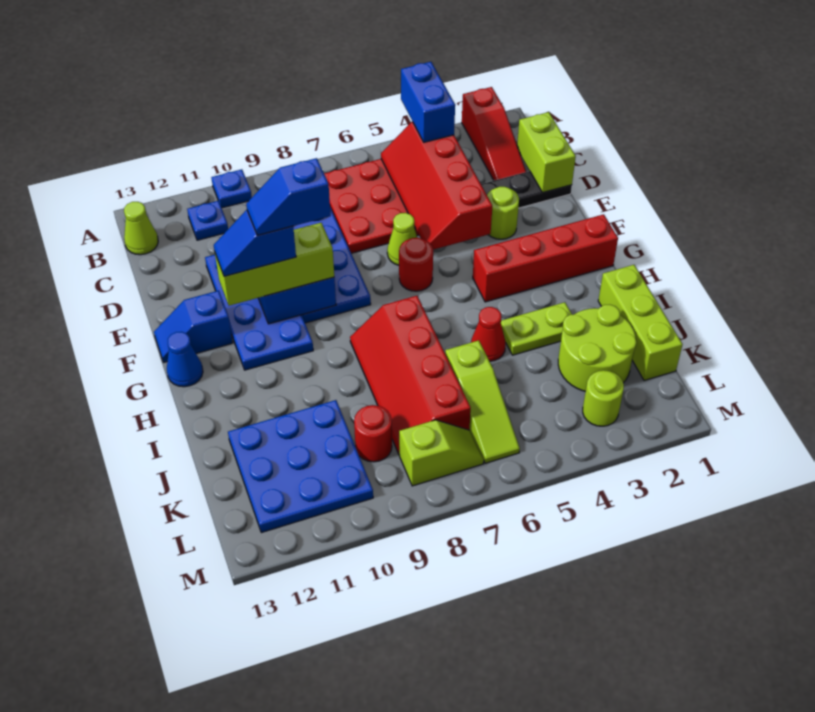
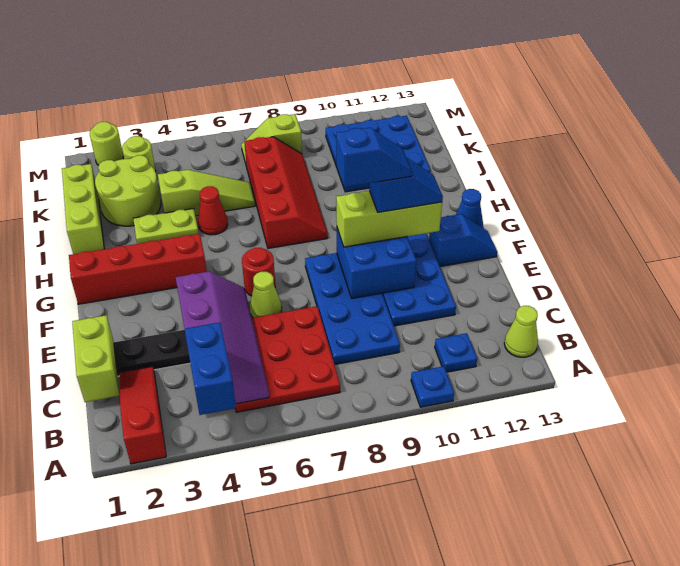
red 2x4 slope [381,122,492,250] -> purple 2x4 slope [176,272,269,404]
lime 1x1 round brick [487,187,519,239] -> lime 1x1 round brick moved to [90,122,124,165]
lime 1x3 slope [445,340,520,463] -> lime 1x3 slope turned to [158,170,255,216]
red 1x1 round brick [354,405,392,462] -> none

